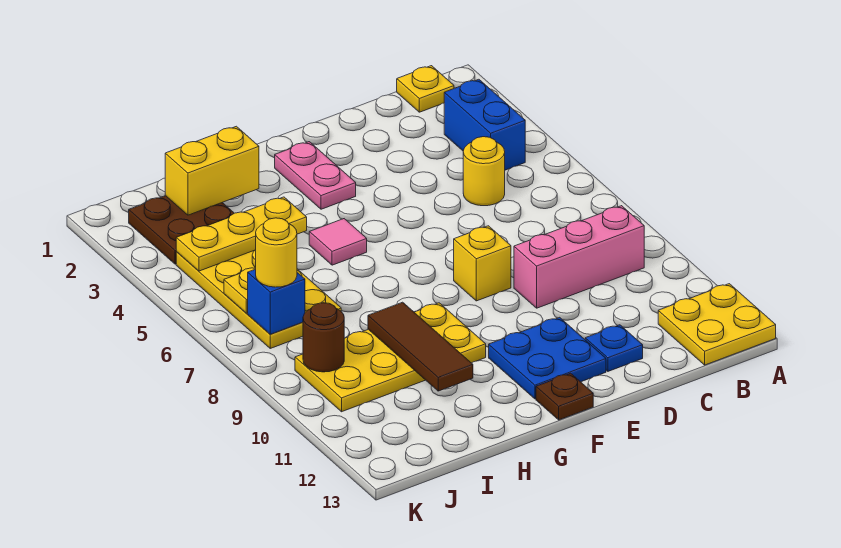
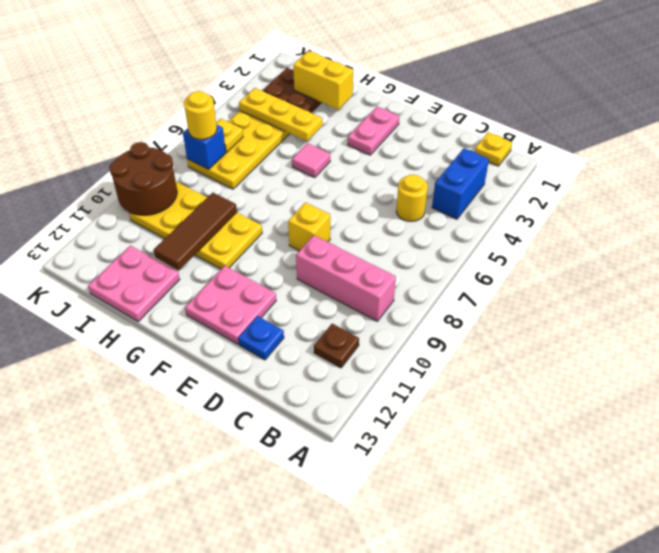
yellow 2x2 plate [658,284,776,365] -> none
blue 2x2 plate [489,317,606,399] -> pink 2x2 plate [185,266,276,344]
brown 1x1 plate [536,373,593,420] -> brown 1x1 plate moved to [314,324,359,368]
none -> pink 2x2 plate [88,246,180,322]
brown 1x1 round brick [303,303,344,372] -> brown 2x2 round brick [109,142,177,215]

